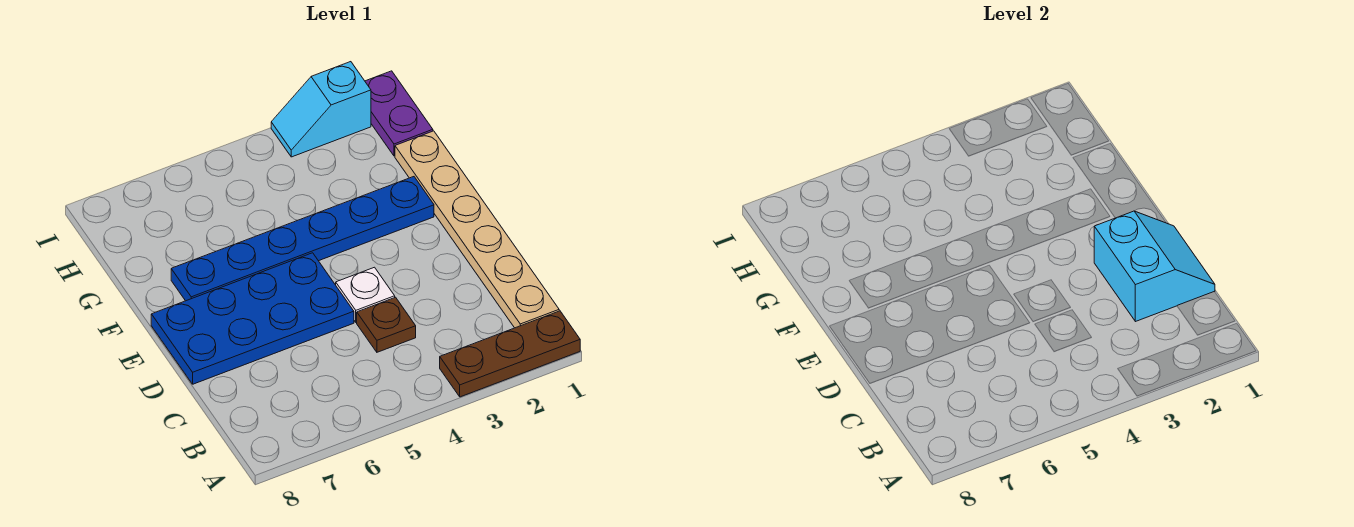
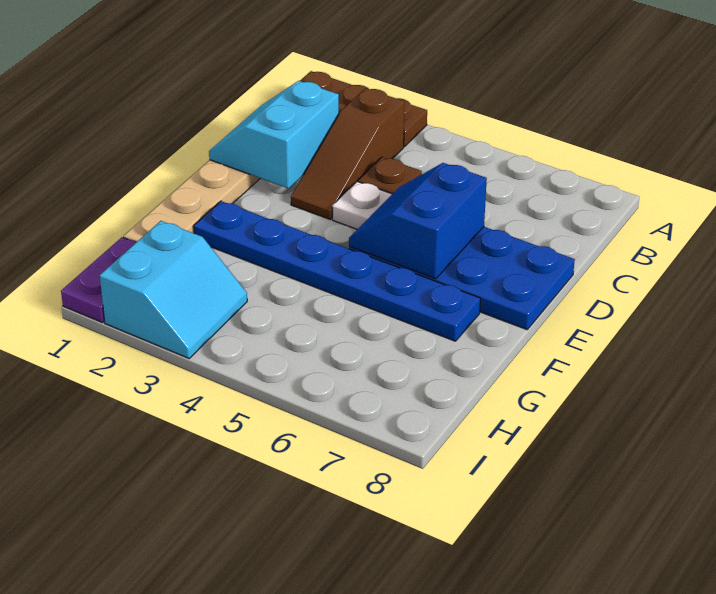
none -> brown 1x3 slope [291,88,405,220]
none -> blue 2x2 slope [349,163,487,279]
cyan 1x2 slope [271,62,371,157] -> cyan 2x2 slope [100,221,247,358]

